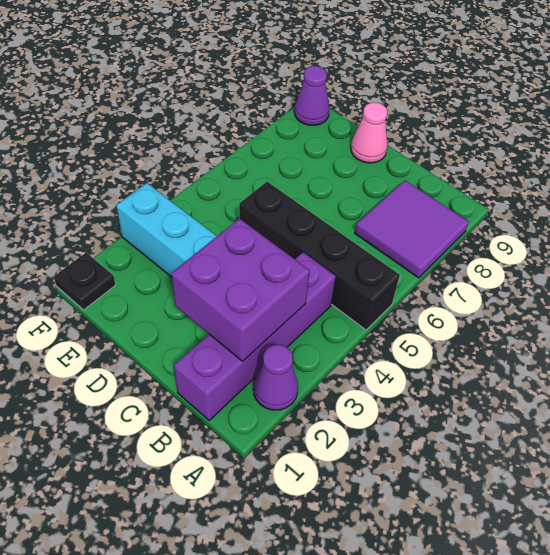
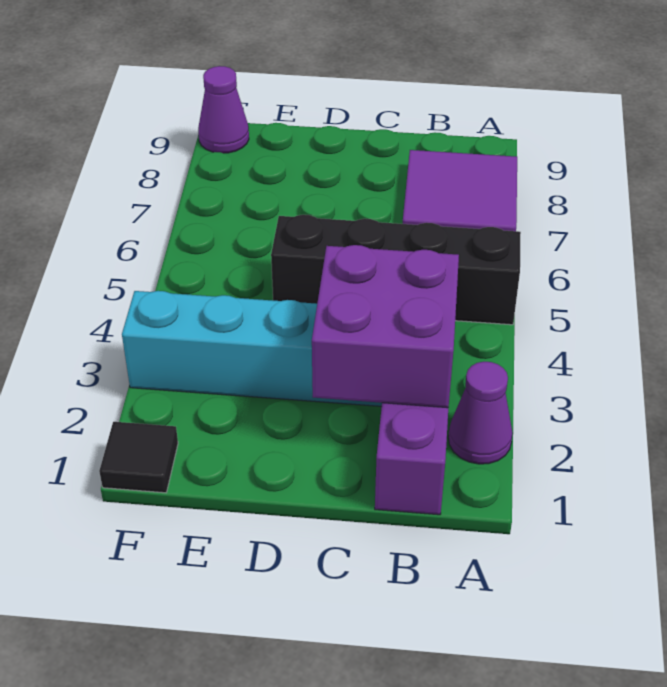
pink 1x1 cone [351,103,387,163] -> none
black 1x1 plate [54,253,115,310] -> black 1x1 tile [99,422,178,493]

